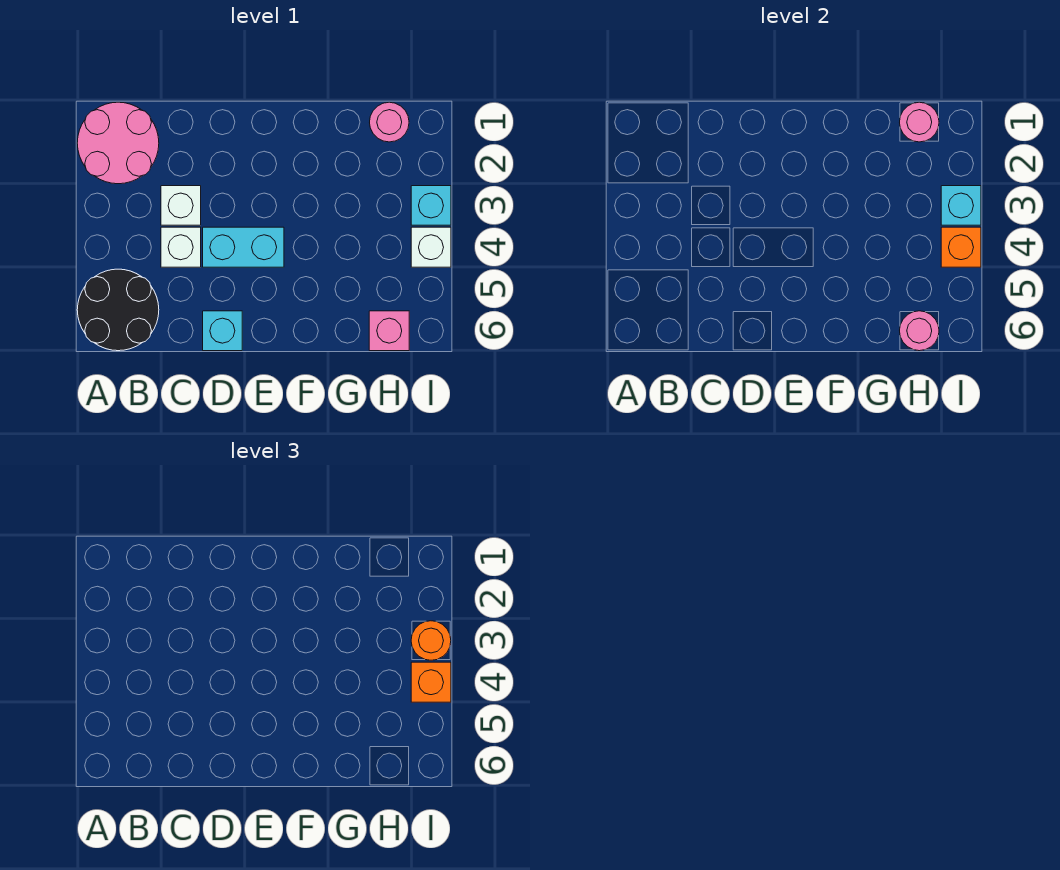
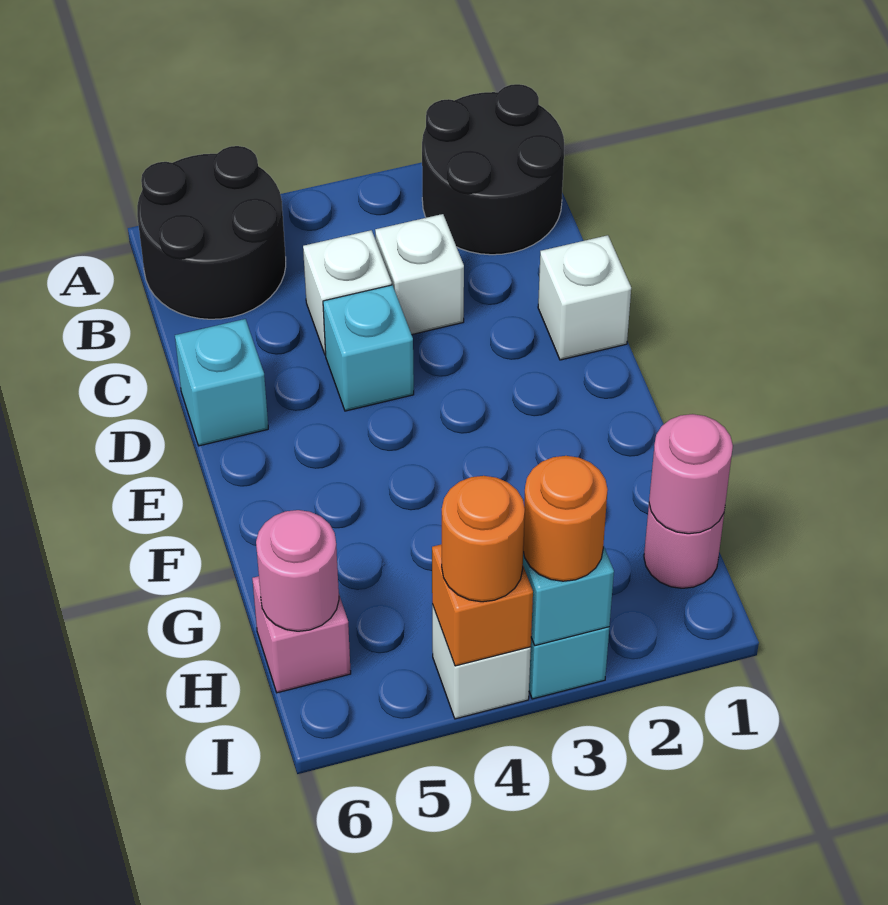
pink 2x2 round brick [77,102,159,184] -> black 2x2 round brick [422,84,564,255]
none -> white 1x1 brick [538,235,631,360]
cyan 1x2 brick [203,227,284,267] -> cyan 1x1 brick [323,285,414,411]
orange 1x1 brick [411,662,451,702] -> orange 1x1 round brick [442,476,525,602]

